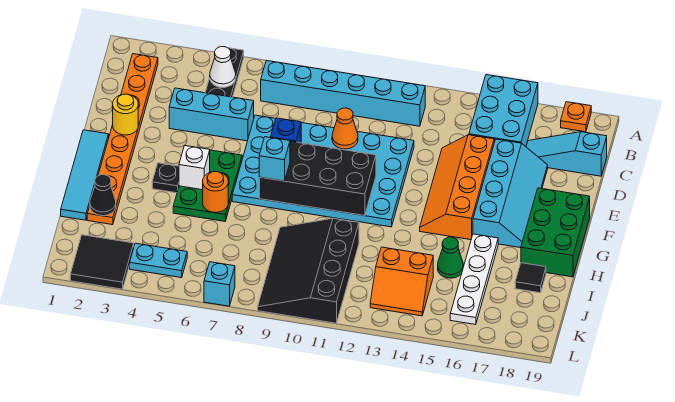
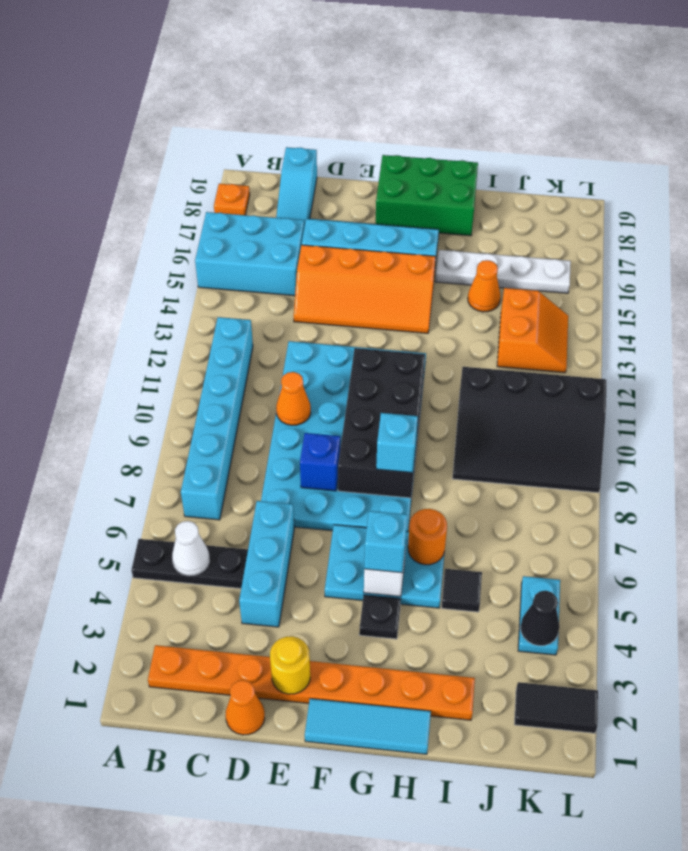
none -> orange 1x1 cone [226,680,265,735]
cyan 1x4 tile [61,130,109,220] -> cyan 1x3 tile [305,699,431,754]
green 2x3 plate [173,150,242,221] -> cyan 2x3 plate [325,525,444,608]
black 1x1 cone [90,175,116,216] -> black 1x1 cone moved to [520,591,560,646]
green 1x1 cone [438,237,463,278] -> orange 1x1 cone [468,260,500,312]
black 1x1 tile [515,263,546,293] -> black 1x1 tile moved to [442,569,482,612]
black 2x2 tile [70,235,134,289] -> black 1x2 tile [515,682,598,733]
cyan 1x1 brick [204,262,235,306] -> cyan 1x1 brick moved to [364,511,408,573]

